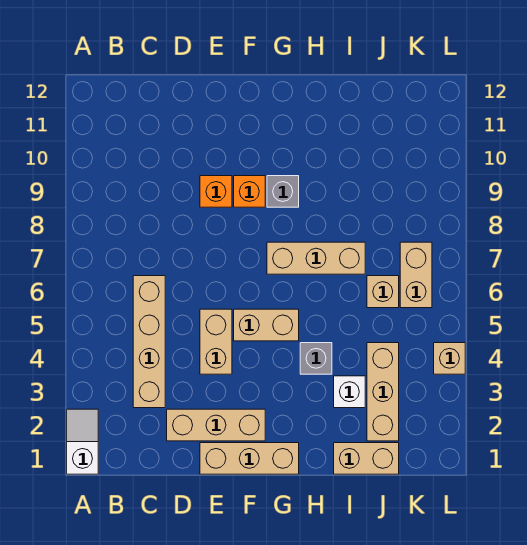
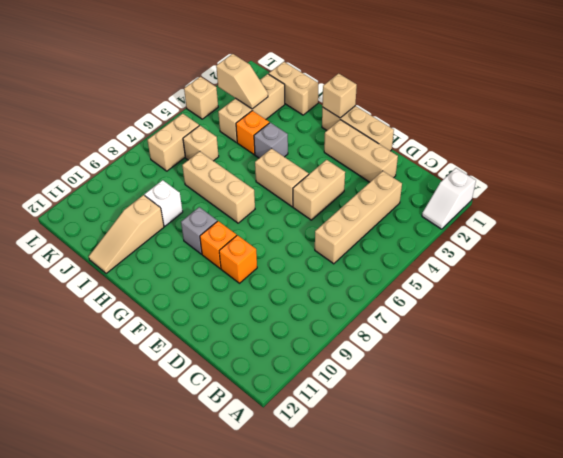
none -> tan 1x1 brick [322,73,357,118]
white 1x1 brick [334,376,365,408] -> white 1x1 brick moved to [145,180,183,226]
none -> orange 1x1 brick [236,111,269,154]
none -> tan 1x3 slope [89,195,164,274]
none -> tan 1x2 slope [216,54,268,109]

